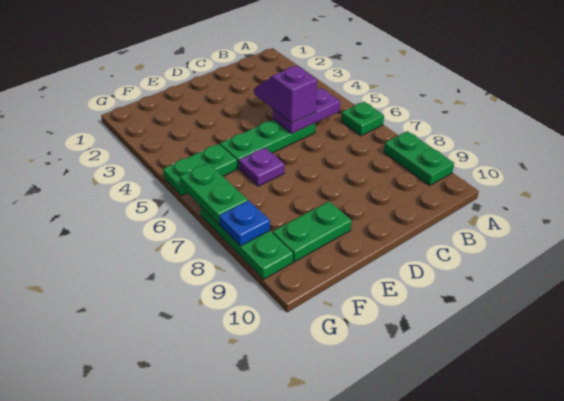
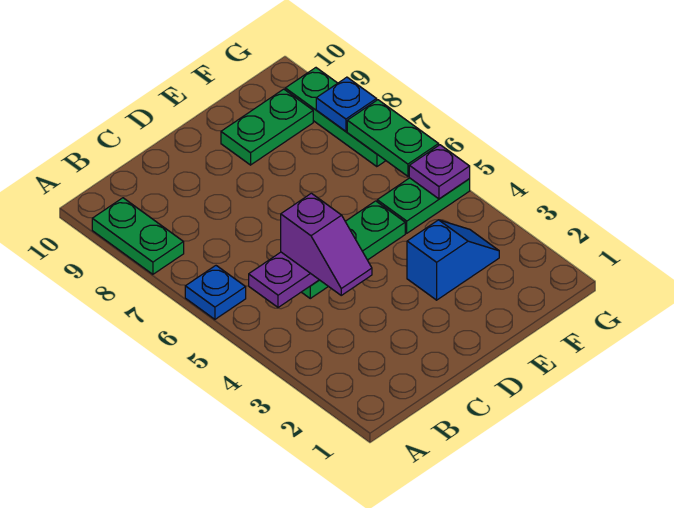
green 1x1 plate [341,102,384,136] -> blue 1x1 plate [185,266,246,319]
none -> blue 1x2 slope [407,220,499,300]
purple 1x1 plate [239,148,284,186] -> purple 1x1 plate moved to [409,145,470,199]

